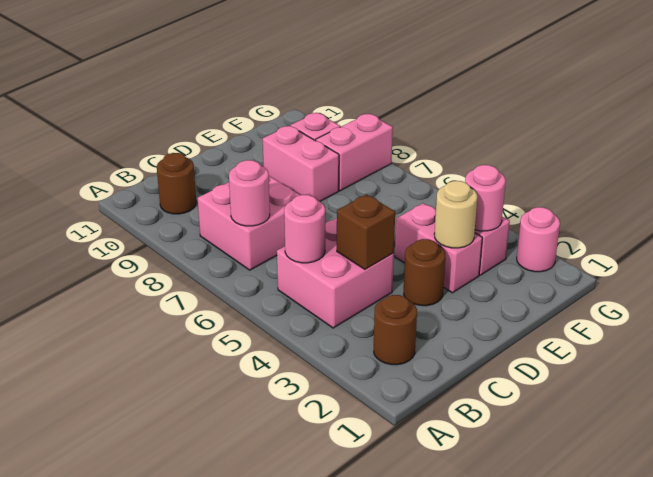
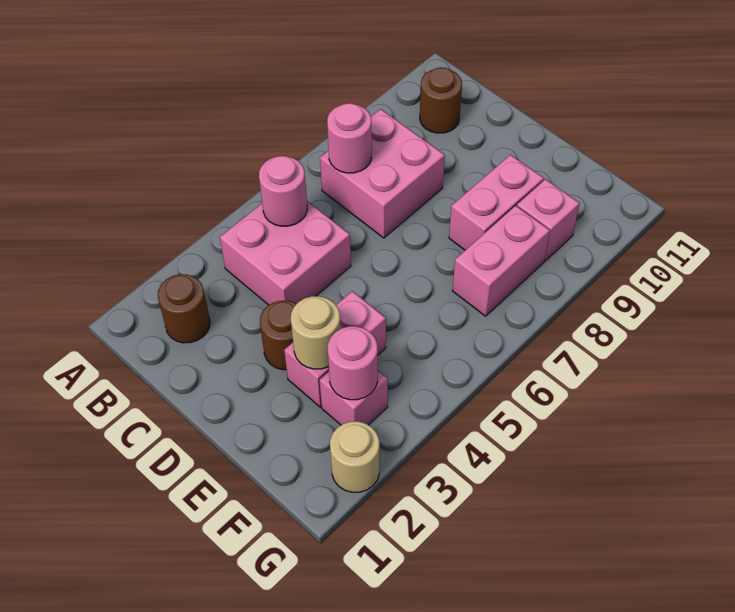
brown 1x1 brick [337,194,395,269] -> none
pink 1x2 brick [316,114,393,191] -> pink 1x2 brick turned to [452,206,550,316]
pink 1x1 round brick [517,207,560,272] -> tan 1x1 round brick [330,421,379,492]

